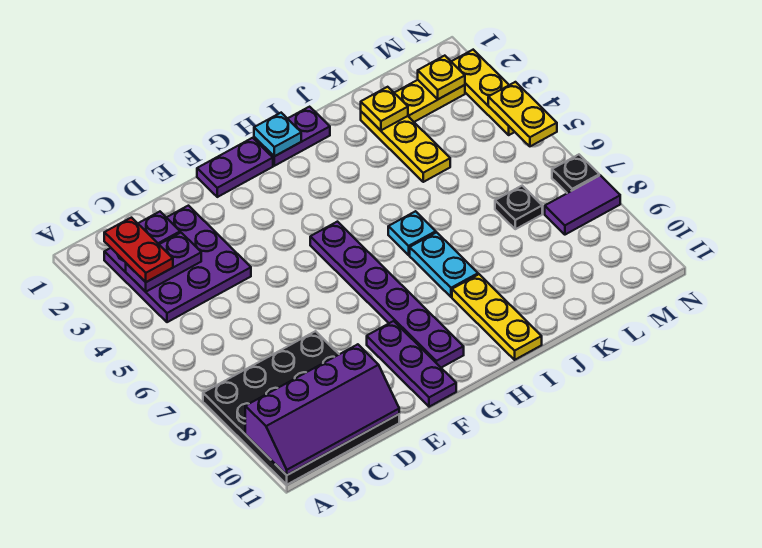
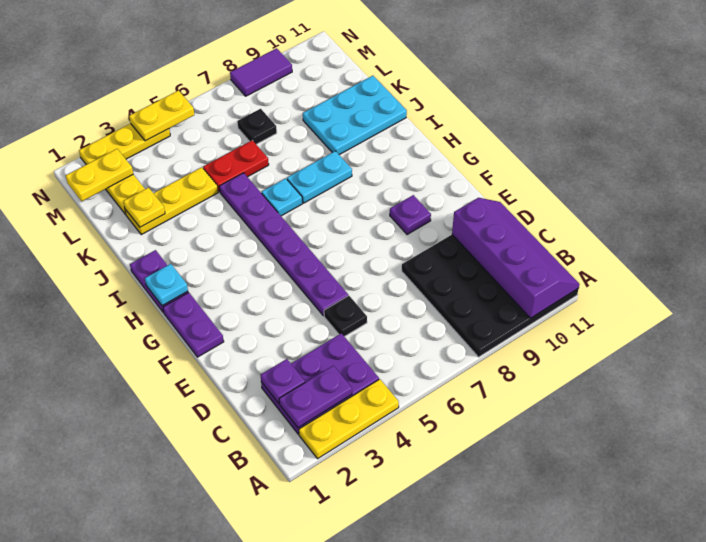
purple 3x3 plate [104,206,251,322] -> purple 2x3 plate [261,333,379,434]
red 1x2 plate [104,218,173,282] -> red 1x2 plate moved to [203,140,269,192]
purple 1x2 plate [126,233,201,292] -> purple 1x2 plate turned to [279,366,352,428]
purple 1x3 plate [367,321,456,407] -> purple 1x1 plate [390,195,431,235]
purple 1x6 plate [310,222,464,368] -> purple 1x6 plate turned to [219,173,348,316]
yellow 1x3 plate [452,274,542,360] -> yellow 1x3 plate moved to [299,379,399,459]
none -> cyan 2x3 plate [303,76,407,155]
yellow 1x1 plate [418,56,465,99] -> yellow 1x2 plate [66,149,133,201]
purple 1x2 tile [545,175,620,235] -> purple 1x2 tile turned to [230,48,292,96]
black 1x1 plate [552,155,599,193] -> black 1x1 plate moved to [324,296,367,337]

